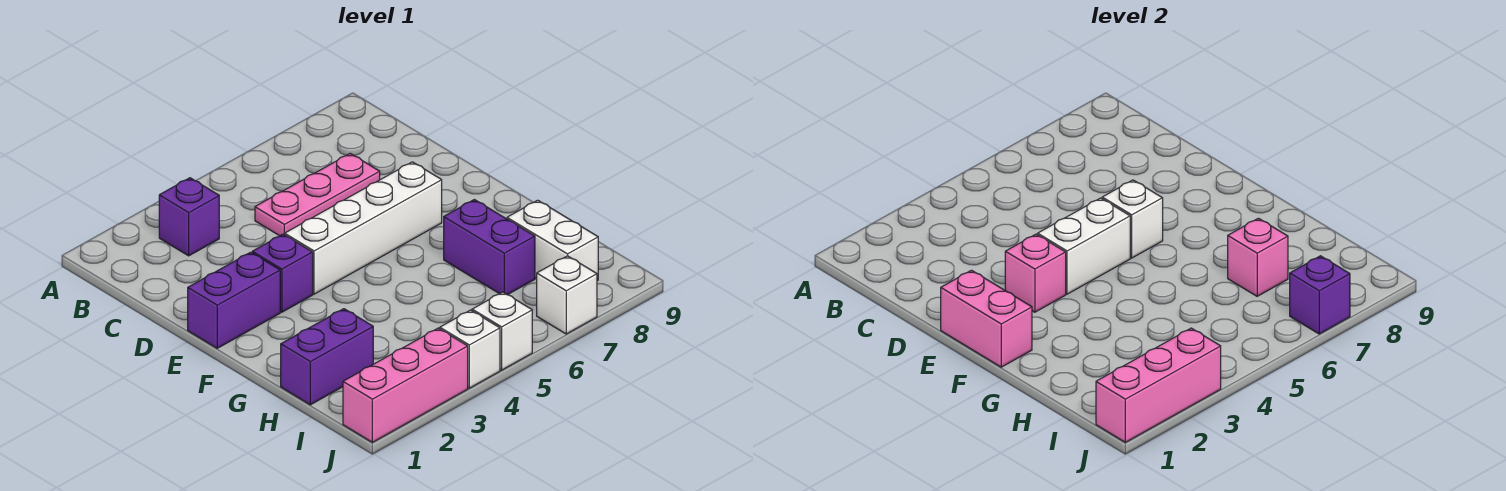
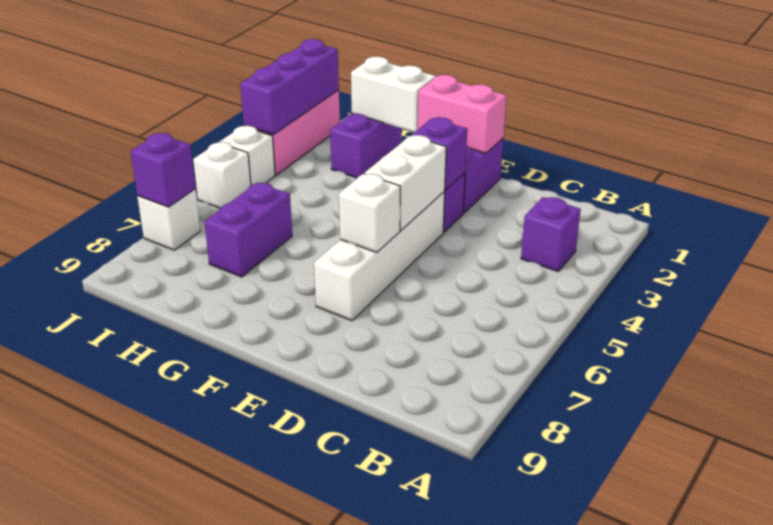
pink 1x3 plate [255,154,380,236] -> none
pink 1x1 brick [1005,234,1066,312] -> purple 1x1 brick [411,117,467,190]
purple 1x2 brick [444,200,535,295] -> purple 1x2 brick turned to [204,183,292,277]
pink 1x1 brick [1228,218,1288,296] -> none
white 1x2 brick [507,200,598,281] -> white 1x2 brick moved to [351,57,436,132]
pink 1x3 brick [1096,328,1221,442] -> purple 1x3 brick [240,39,339,135]

